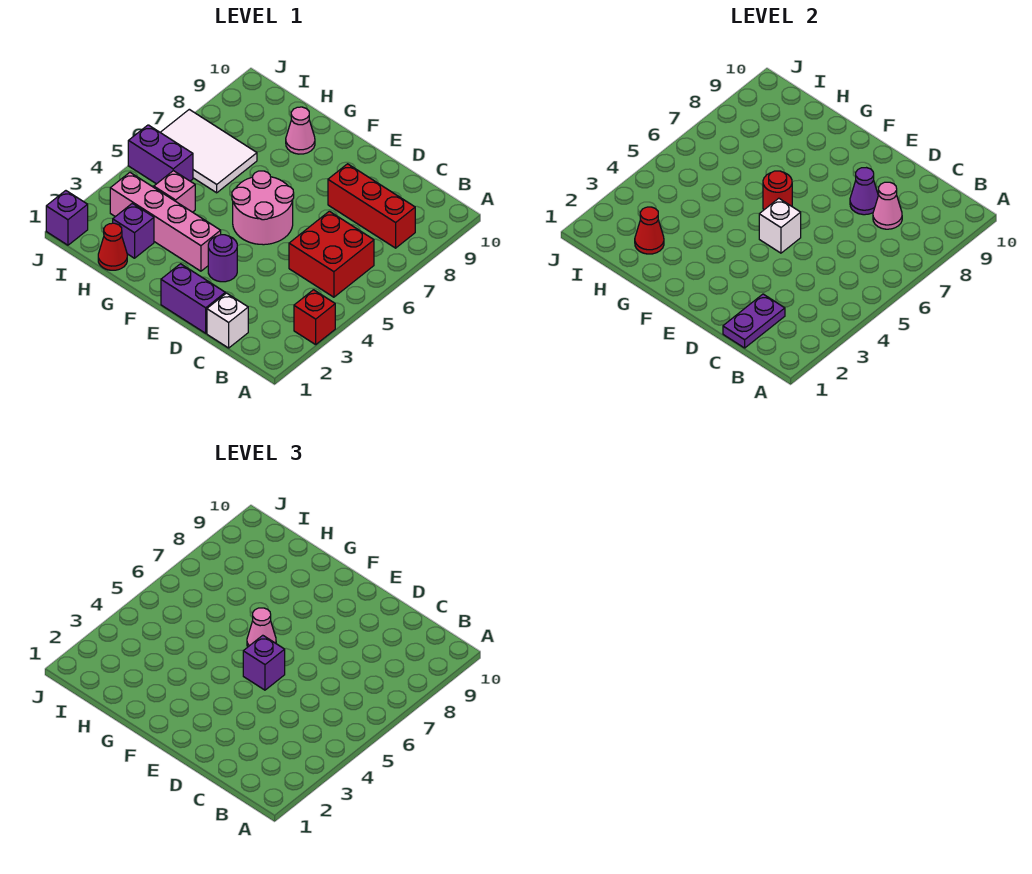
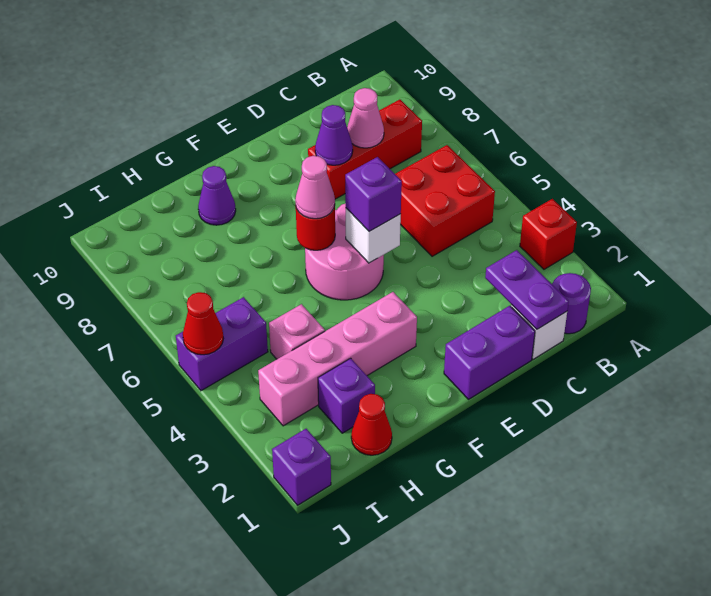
purple 1x1 round brick [208,235,237,282] -> purple 1x1 round brick moved to [552,273,591,334]
pink 1x1 cone [286,107,315,154] -> purple 1x1 cone [198,166,236,225]
red 1x1 cone [635,207,664,254] -> red 1x1 cone moved to [183,292,223,355]
white 2x3 tile [160,109,257,193] -> none

